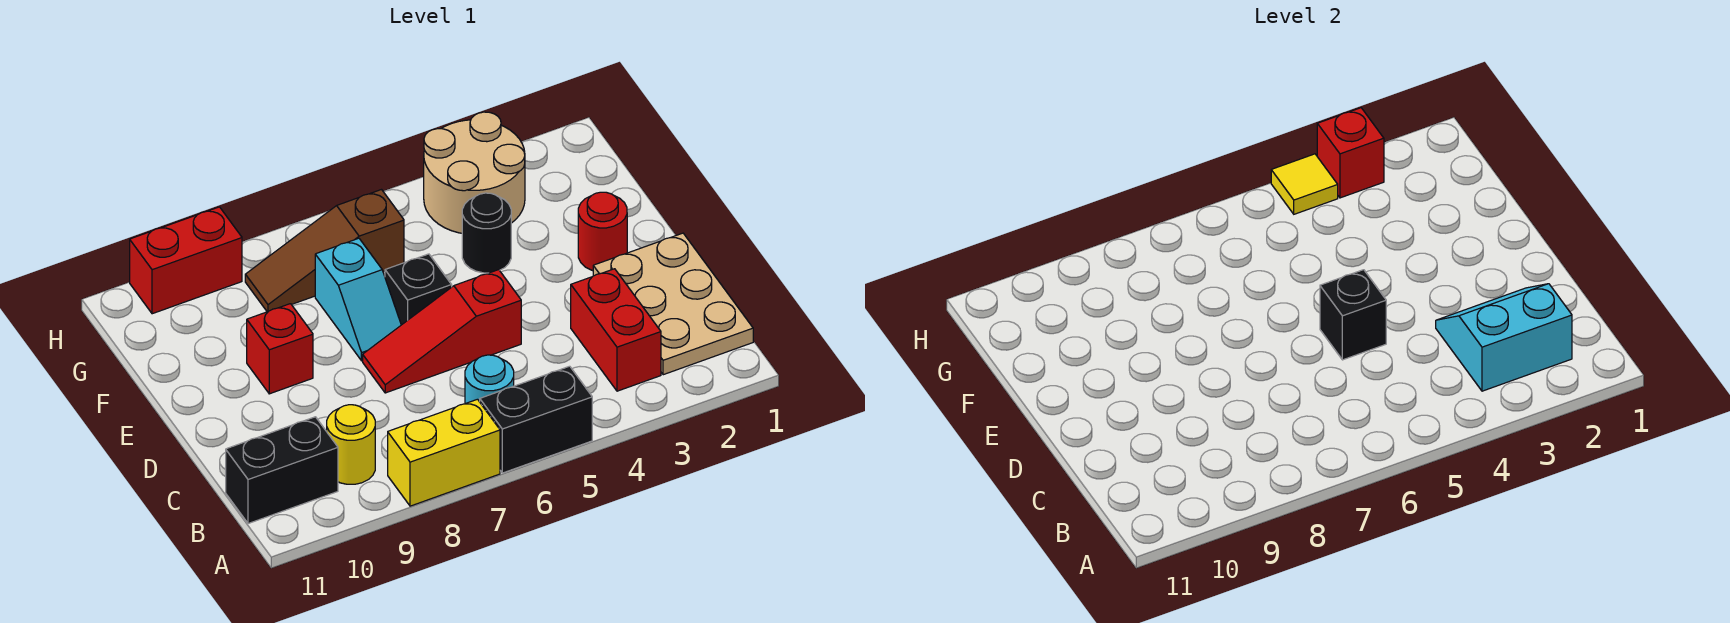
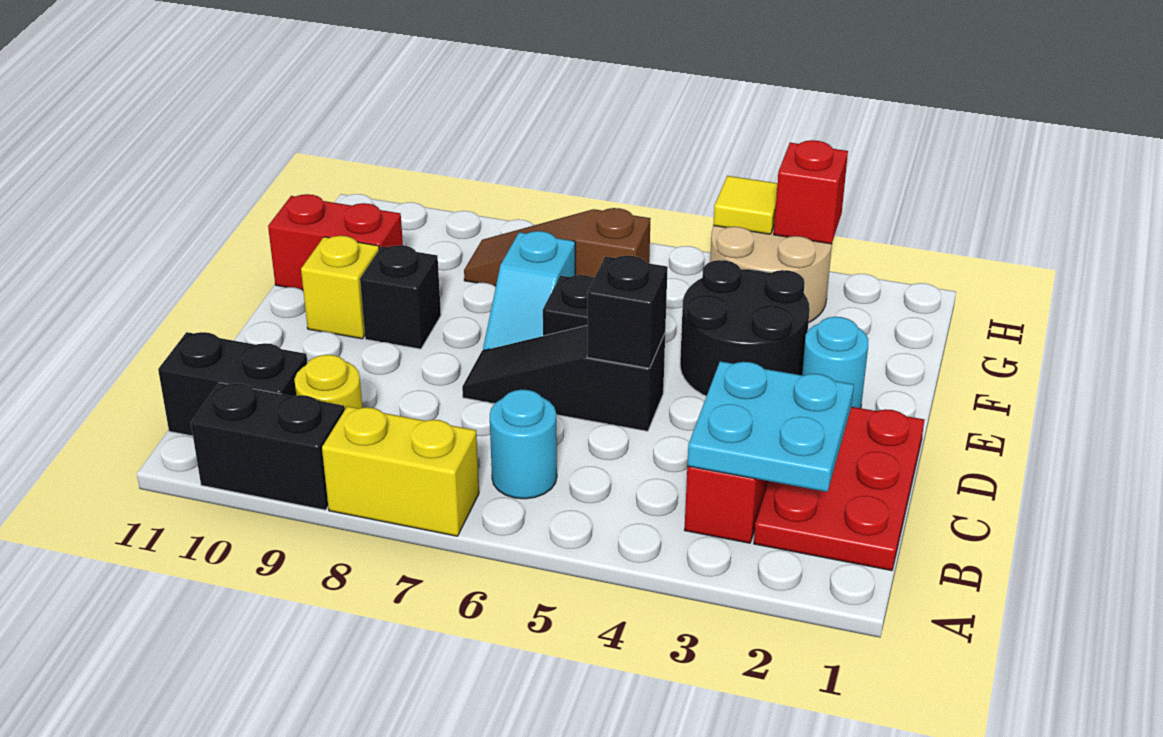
black 1x2 brick [480,366,592,473] -> black 1x2 brick moved to [191,383,345,510]
tan 2x3 plate [593,233,753,375] -> red 2x3 plate [754,407,924,571]
cyan 2x2 slope [1436,284,1572,391] -> cyan 2x2 plate [687,361,854,492]
red 1x3 slope [363,270,521,393] -> black 1x3 slope [462,325,665,431]
red 1x1 round brick [578,192,627,271] -> cyan 1x1 round brick [802,317,868,408]
red 1x1 brick [247,304,313,394] -> black 1x1 brick [360,245,441,349]
none -> yellow 1x1 brick [301,236,379,339]
black 1x1 round brick [462,193,511,273] -> black 2x2 round brick [680,260,810,396]
red 1x2 brick [130,207,242,314] -> red 1x2 brick moved to [268,194,403,290]

